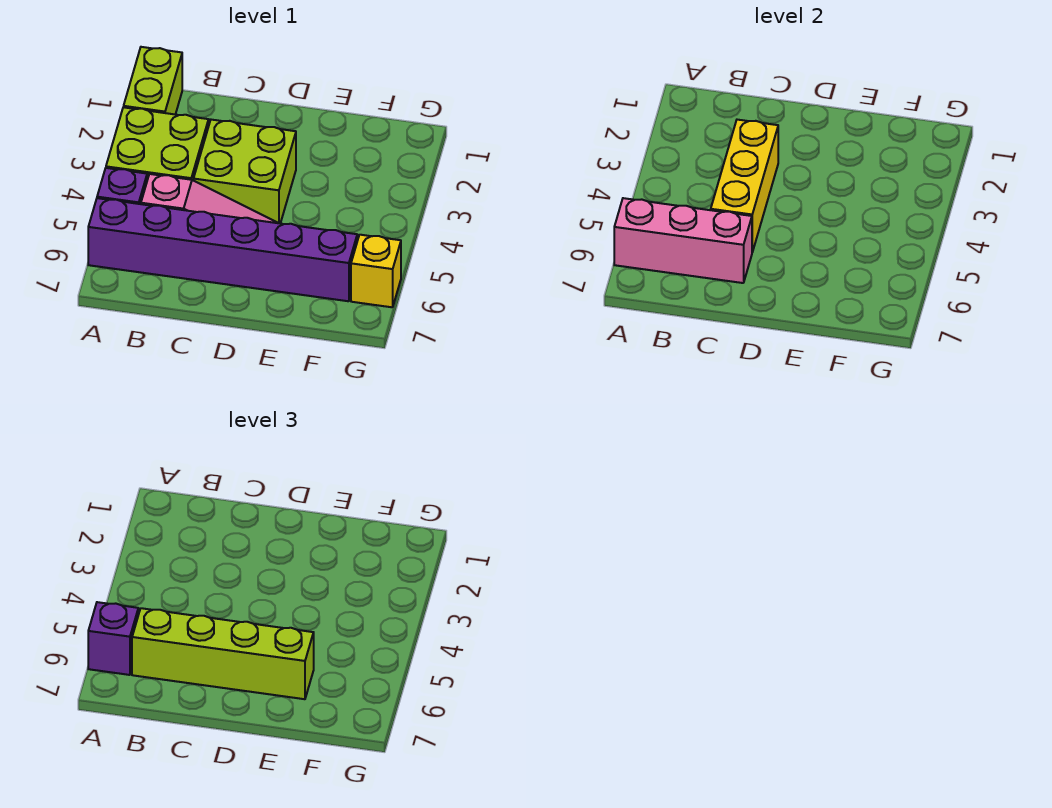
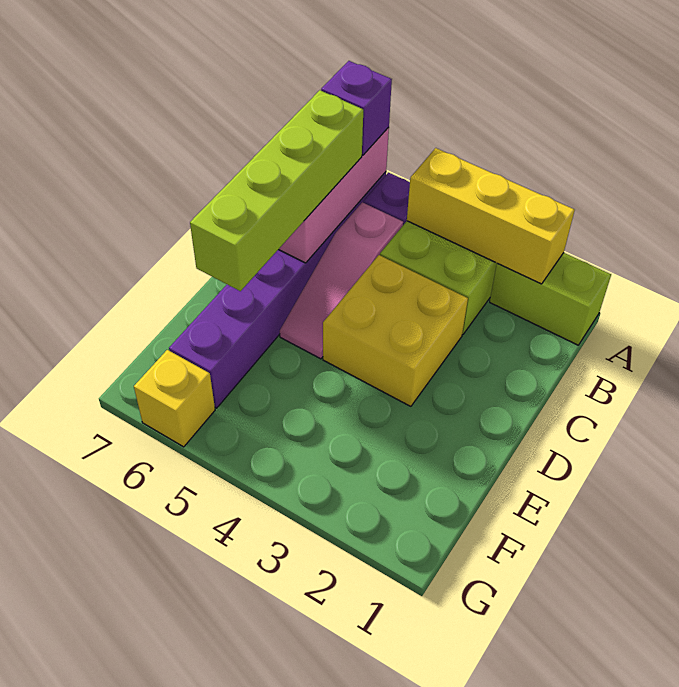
lime 2x2 brick [194,120,296,223] -> yellow 2x2 brick [323,255,468,406]
yellow 1x3 brick [711,120,778,252] -> yellow 1x3 brick moved to [407,148,575,284]

